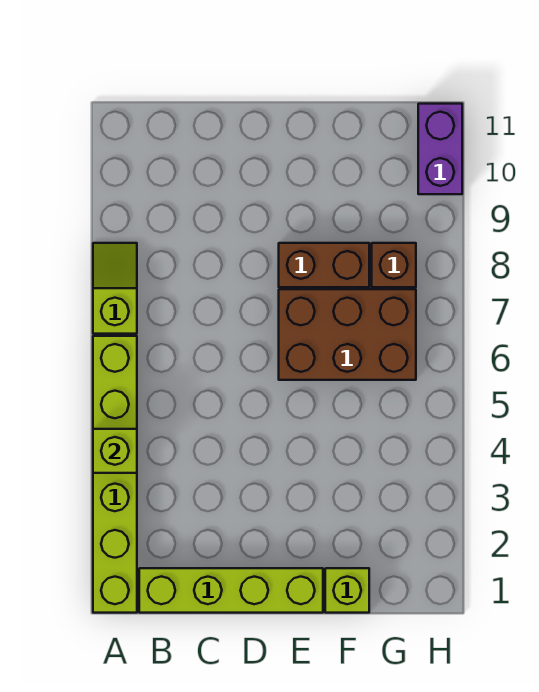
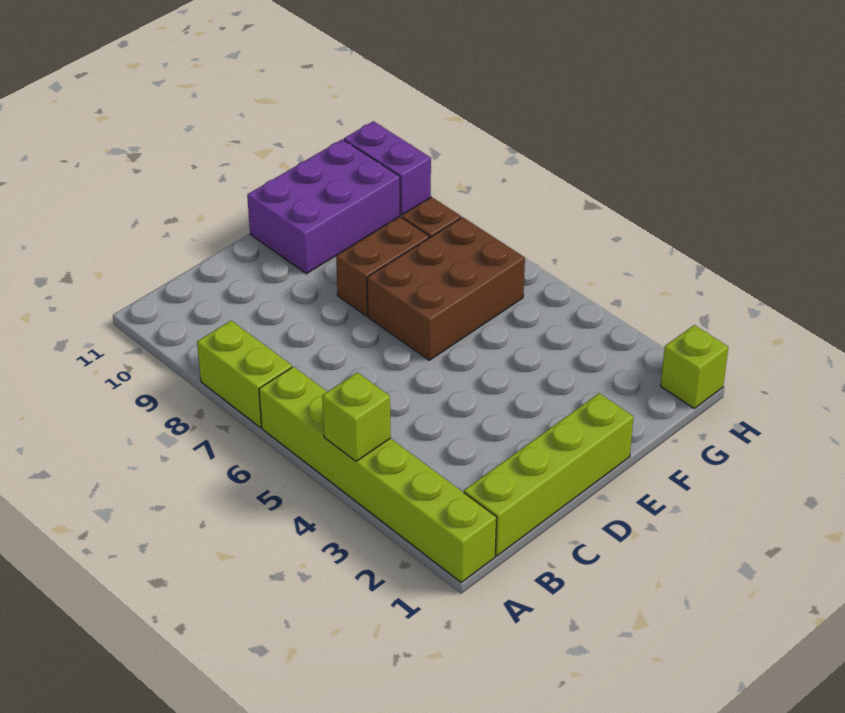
lime 1x2 slope [93,243,137,334] -> lime 1x2 brick [197,321,292,428]
none -> purple 2x3 brick [247,139,400,274]
lime 1x1 brick [325,568,369,613] -> lime 1x1 brick moved to [661,325,728,408]

